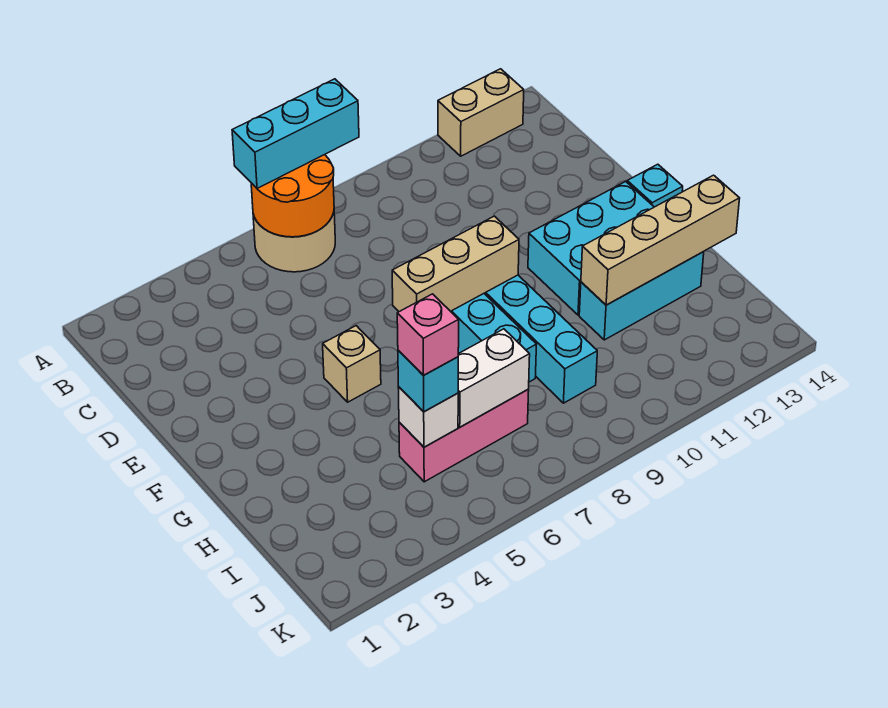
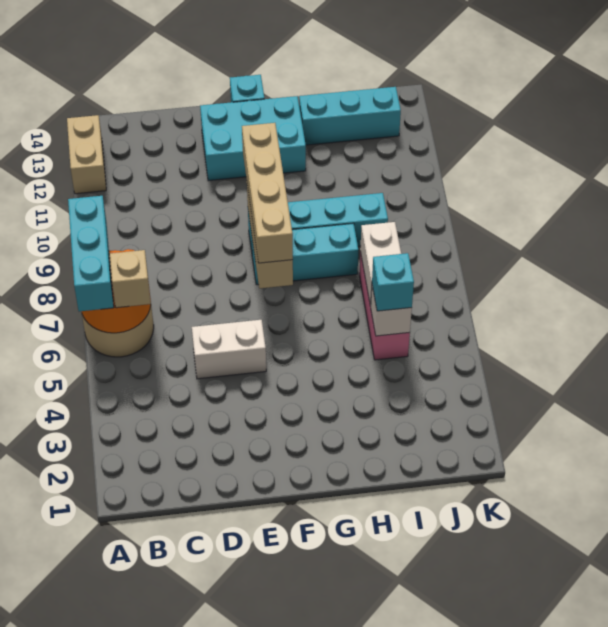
none -> white 1x2 brick [192,320,266,379]
tan 1x1 brick [323,326,381,402] -> tan 1x1 brick moved to [110,250,151,308]
cyan 2x3 brick [528,181,654,315] -> cyan 2x3 brick turned to [200,96,306,181]
cyan 1x3 brick [579,252,704,340] -> cyan 1x3 brick turned to [299,87,401,145]
tan 1x4 brick [581,175,740,305] -> tan 1x4 brick moved to [242,123,293,263]
pink 1x1 brick [397,294,459,375] -> none

